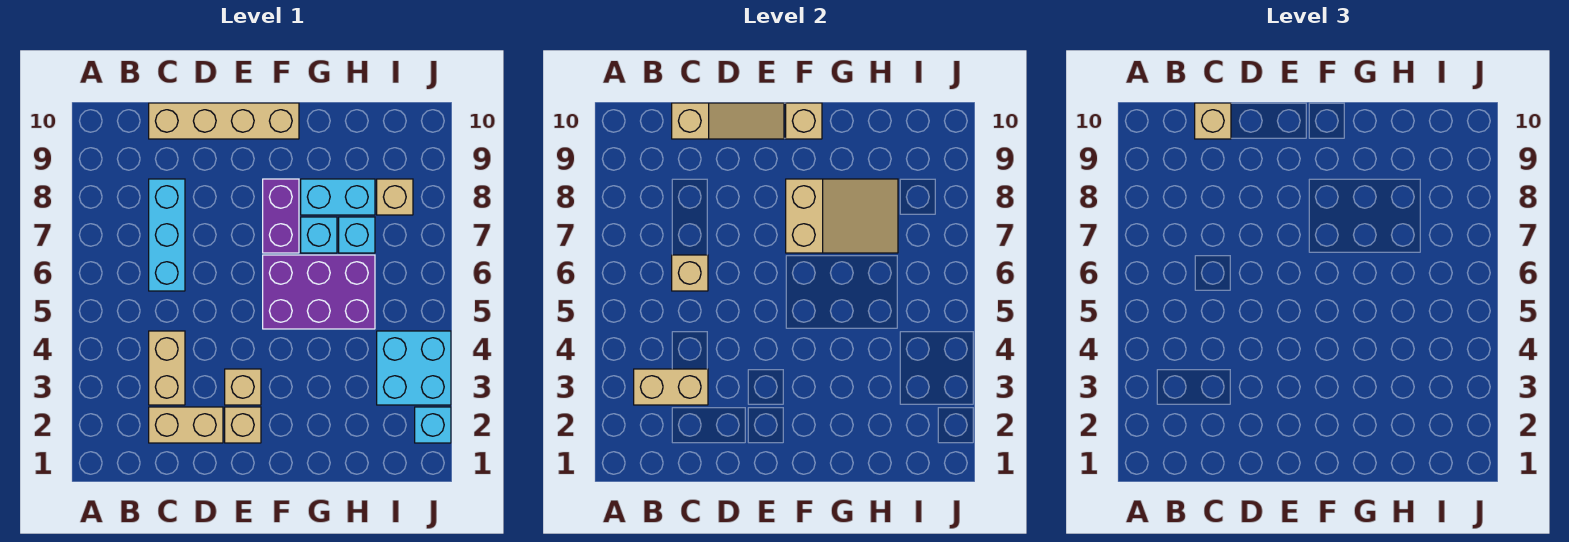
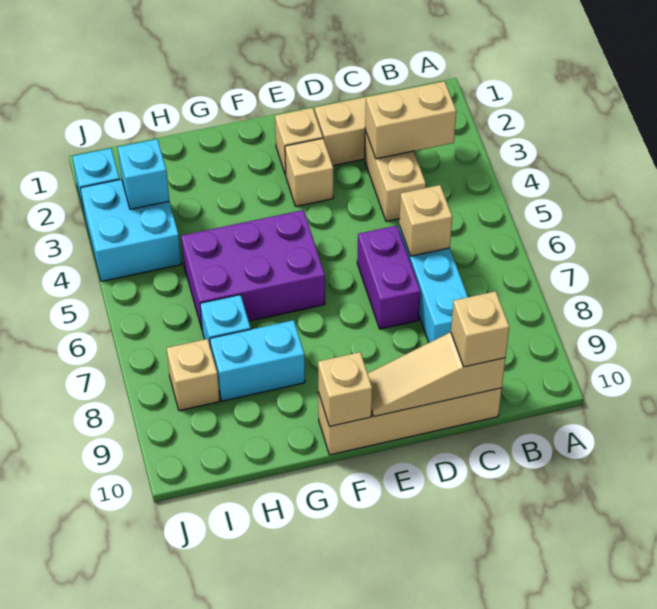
purple 1x2 brick [263,179,299,253] -> purple 1x2 brick moved to [357,226,421,329]
tan 2x3 slope [786,179,898,253] -> none
cyan 1x1 brick [301,217,337,253] -> cyan 1x1 brick moved to [118,139,169,209]

